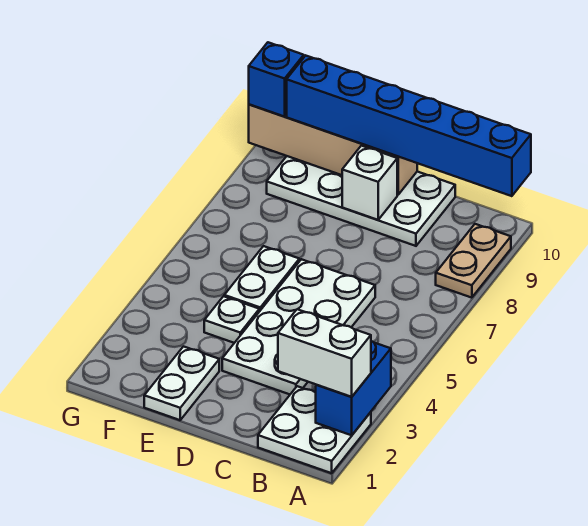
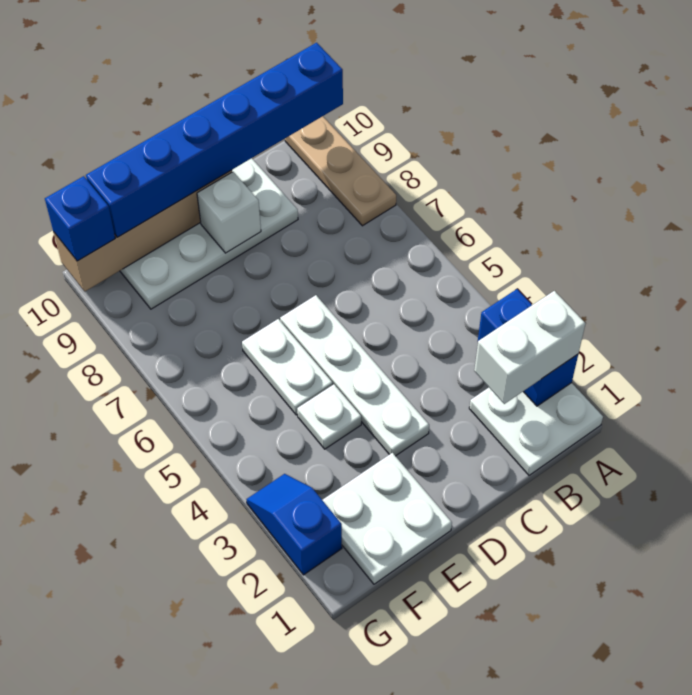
tan 1x2 plate [436,224,511,298] -> tan 1x3 plate [285,116,396,226]
white 2x4 plate [222,259,375,394] -> white 1x4 plate [280,295,429,456]
white 1x2 plate [144,347,219,420] -> white 2x2 plate [323,453,452,584]
none -> blue 1x2 slope [246,474,342,575]

